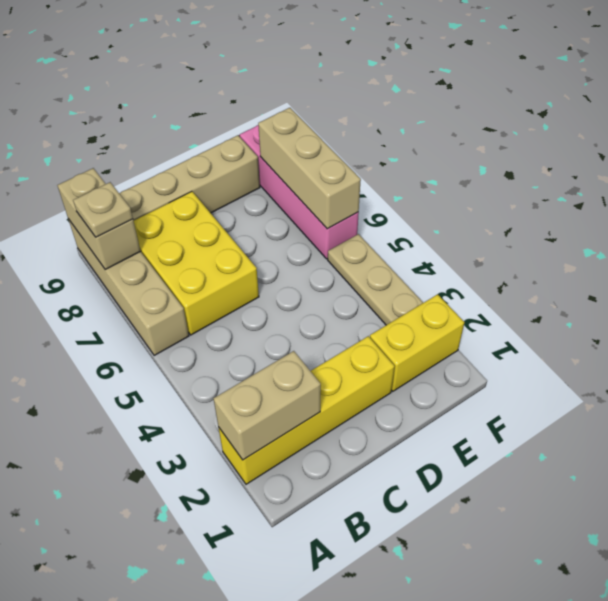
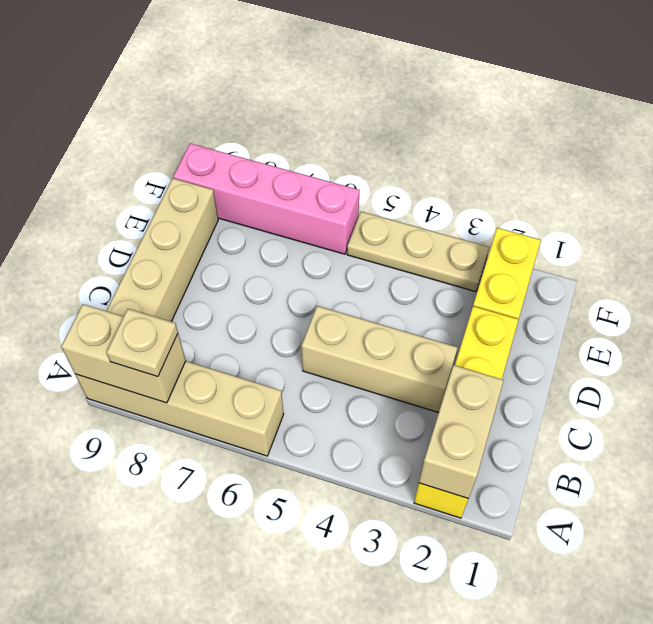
yellow 2x3 brick [134,192,259,335] -> none
tan 1x3 brick [258,108,361,229] -> tan 1x3 brick moved to [302,306,458,413]

